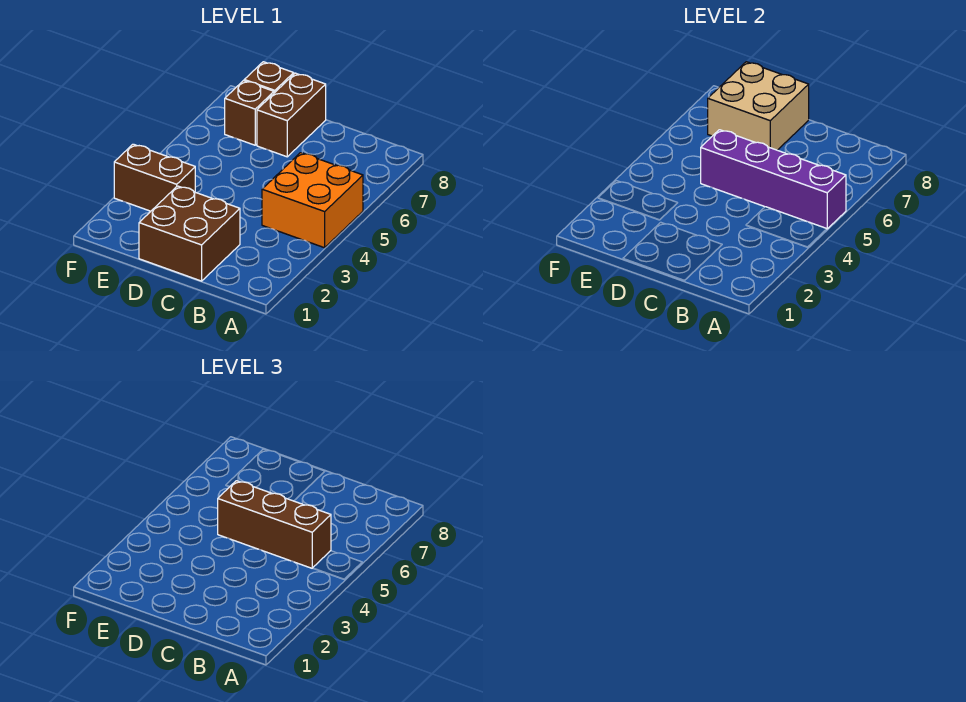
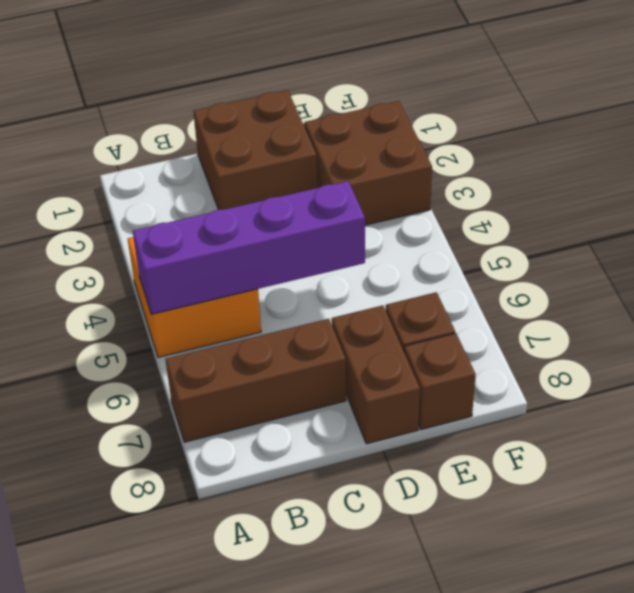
brown 1x3 brick [218,481,331,568] -> brown 1x3 brick moved to [165,319,346,442]
tan 2x2 brick [708,62,809,150] -> none
brown 1x2 brick [114,144,195,211] -> brown 2x2 brick [305,101,432,225]

